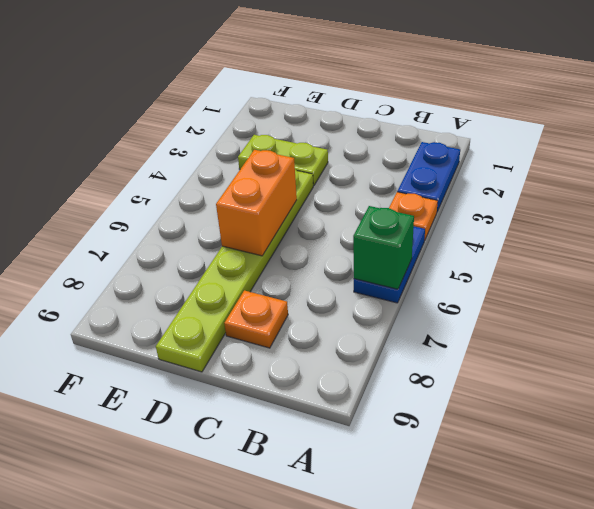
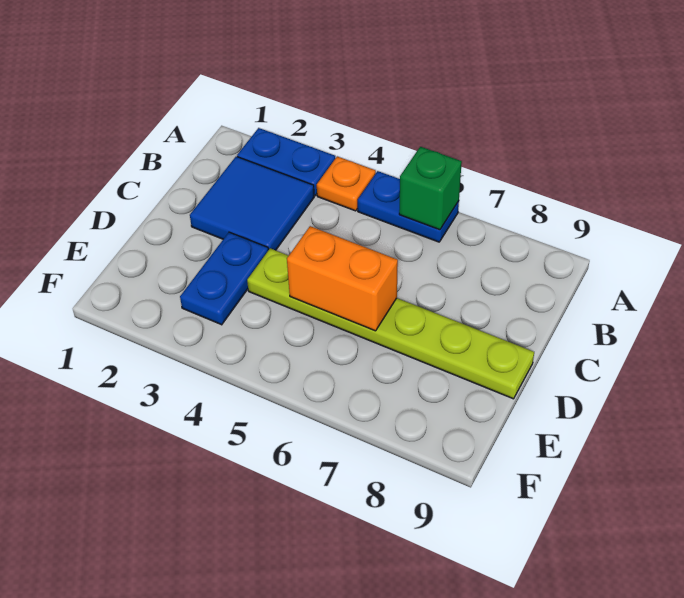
none -> blue 2x2 tile [190,156,314,250]
orange 1x1 plate [224,290,288,348] -> none
lime 1x2 plate [238,135,328,186] -> blue 1x2 plate [180,232,268,325]

